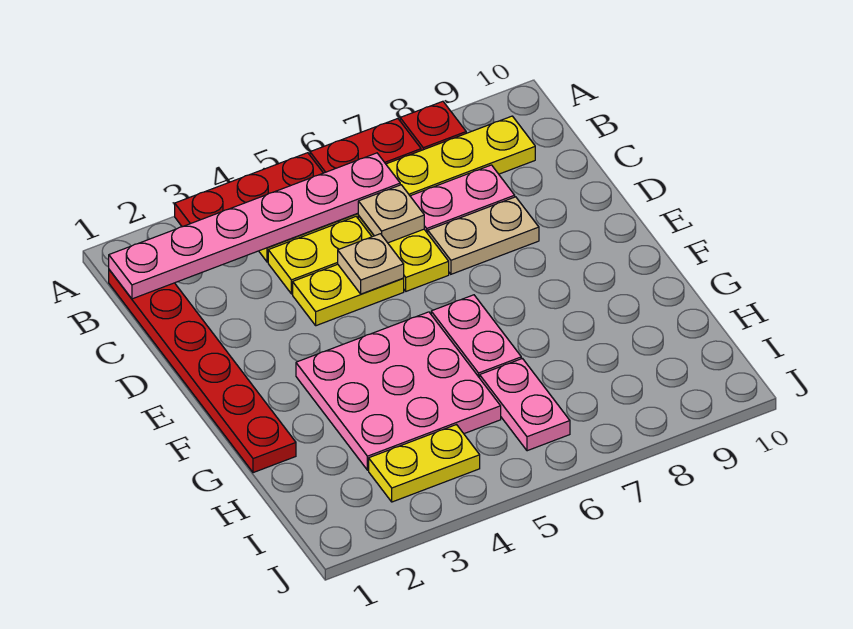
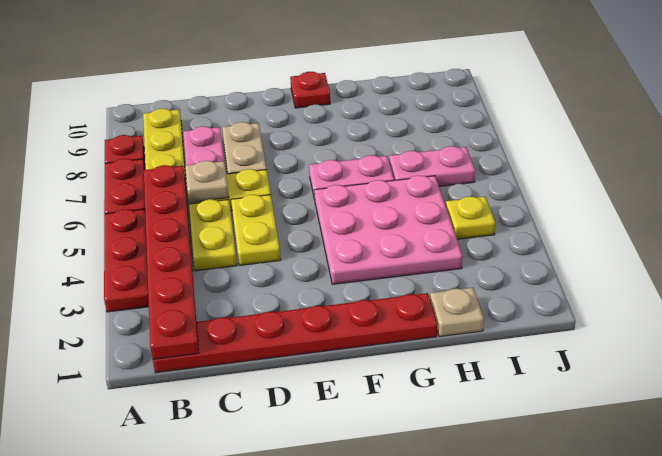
pink 1x6 plate [109,153,400,299] -> red 1x6 plate [144,165,199,359]
tan 1x1 plate [338,234,404,294] -> tan 1x1 plate moved to [430,288,484,337]
none -> red 1x1 plate [290,72,330,108]
yellow 1x2 plate [369,425,480,502] -> yellow 1x1 plate [446,196,495,239]

